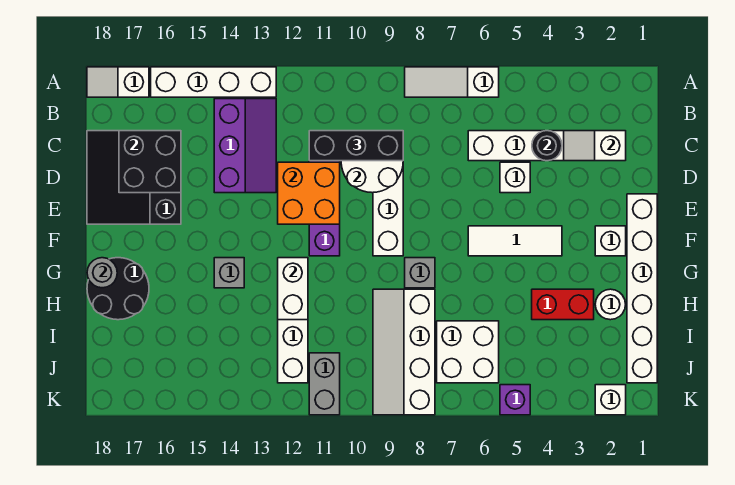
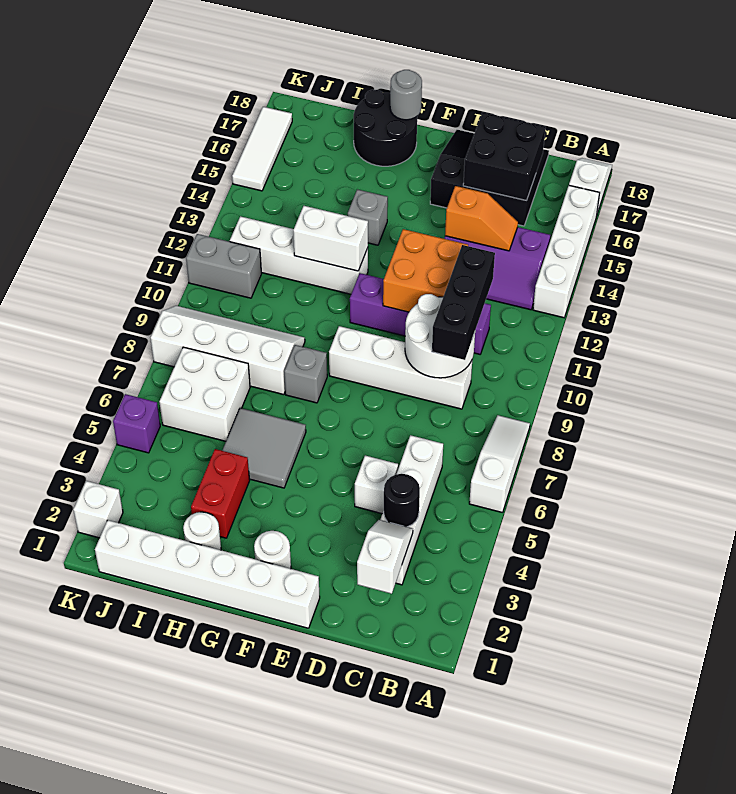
none -> orange 1x2 slope [445,186,518,251]
white 1x1 brick [595,226,626,256] -> white 1x1 round brick [254,531,291,569]
white 1x3 tile [468,226,562,256] -> white 1x3 tile moved to [232,107,292,191]
none -> grey 2x2 tile [222,408,306,488]

